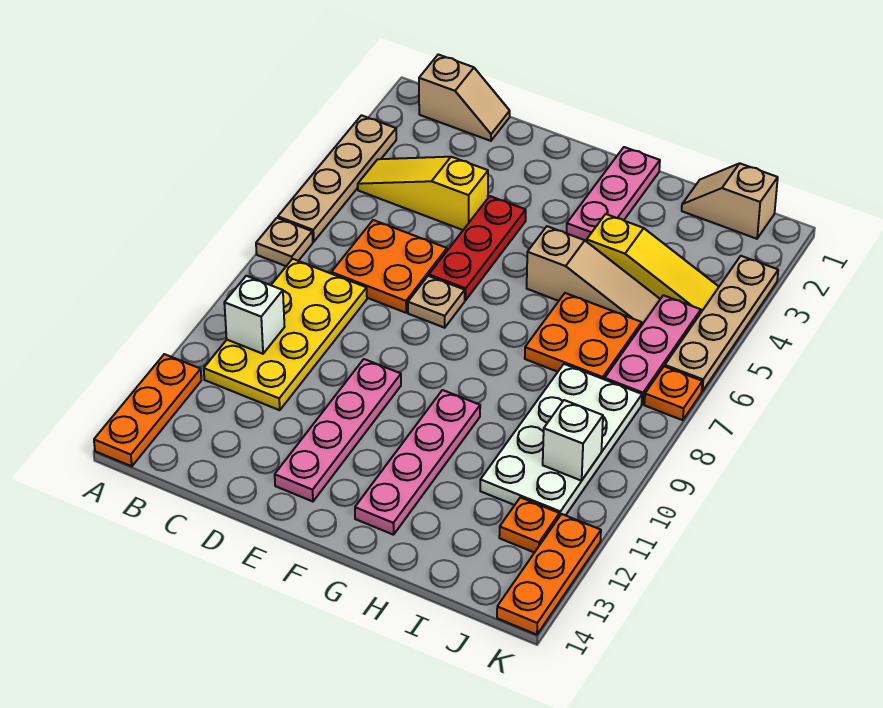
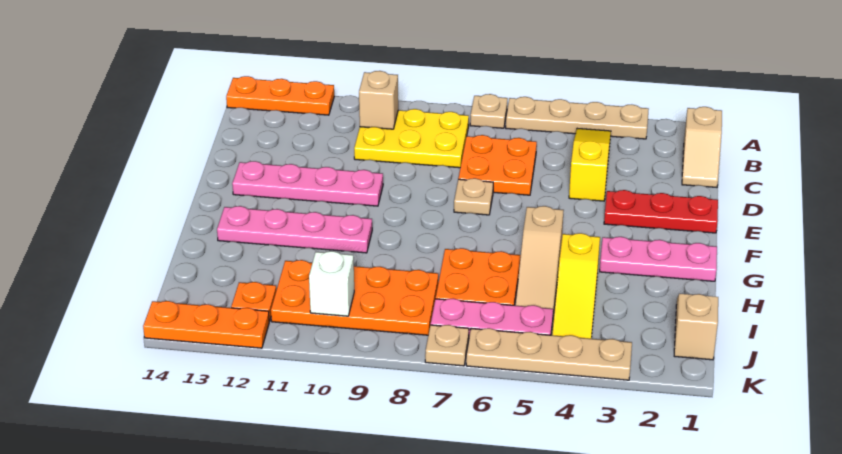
yellow 2x4 plate [204,259,367,410] -> yellow 2x3 plate [354,109,469,168]
white 1x1 brick [224,276,285,354] -> tan 1x1 brick [359,71,398,129]
red 1x3 plate [429,196,526,300] -> red 1x3 plate moved to [604,190,718,233]
white 2x4 plate [480,364,642,517] -> orange 2x4 plate [271,260,438,335]
orange 1x1 plate [644,366,702,420] -> tan 1x1 plate [425,325,469,366]

